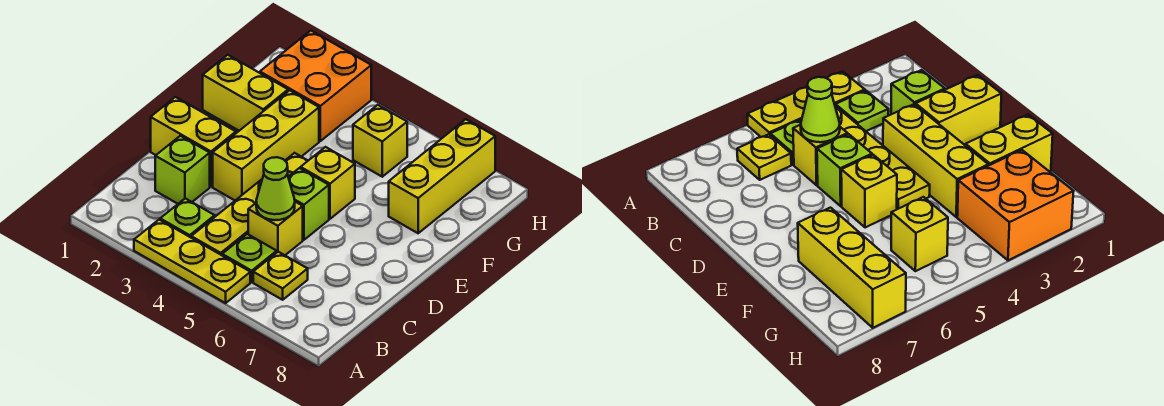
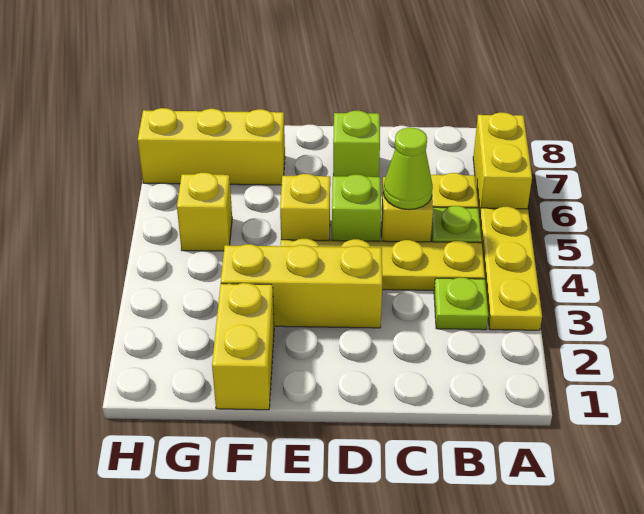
lime 1x1 brick [155,136,210,204] -> lime 1x1 brick moved to [333,111,380,177]
yellow 1x2 brick [151,97,236,187] -> yellow 1x2 brick moved to [473,112,532,219]
orange 2x2 brick [260,31,371,141] -> none

